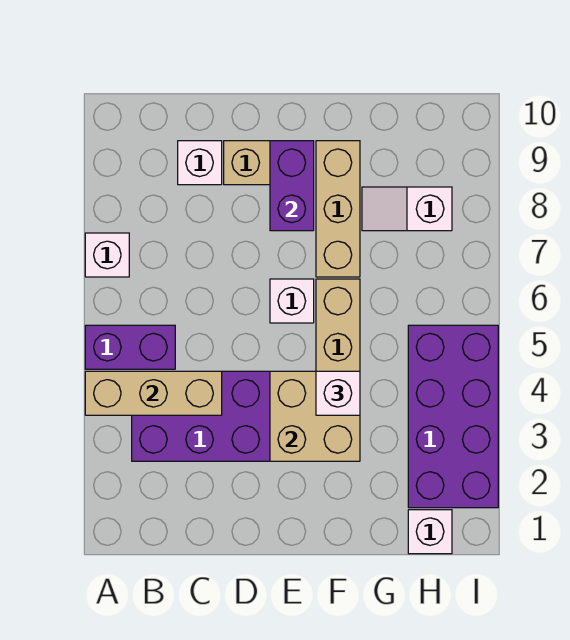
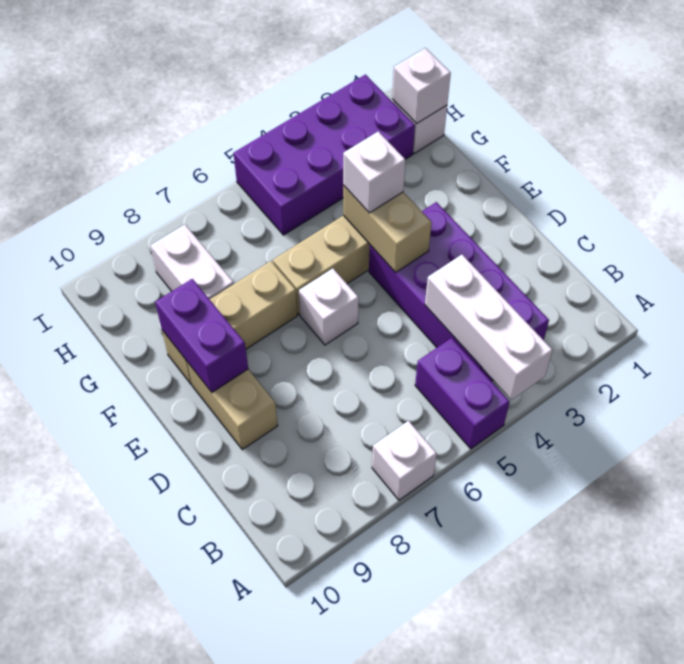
tan 1x3 brick [85,371,222,415] -> white 1x3 brick [425,255,553,400]
white 1x1 brick [178,141,222,185] -> white 1x1 brick moved to [392,48,451,124]
tan 2x2 brick [270,371,360,461] -> tan 1x2 brick [343,185,432,273]
purple 1x2 brick [270,141,314,231] -> purple 1x2 brick turned to [155,279,248,392]
white 1x2 slope [362,187,452,231] -> white 1x2 brick [150,224,234,299]

